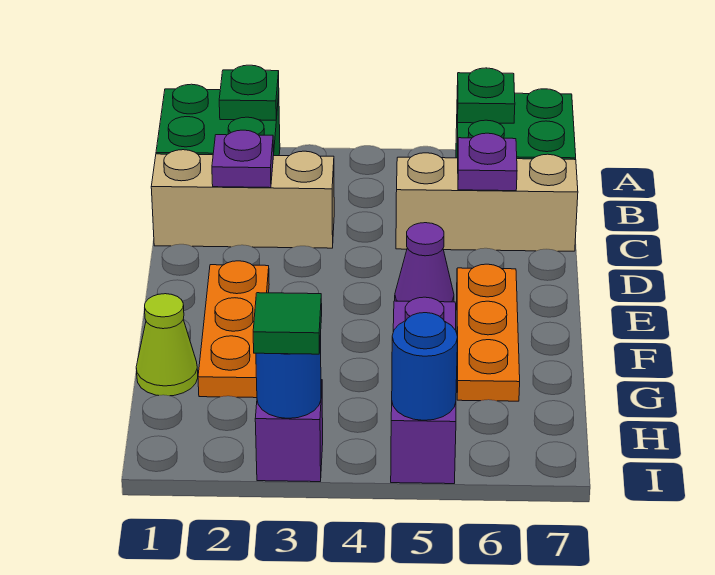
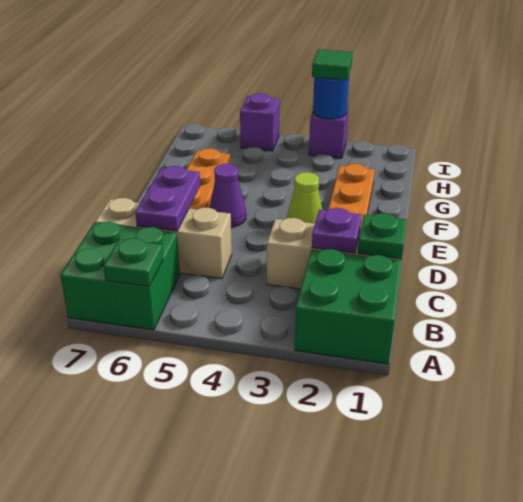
green 1x1 plate [219,65,279,120] -> green 1x1 plate moved to [358,213,407,259]
purple 1x1 plate [458,133,517,191] -> purple 1x2 plate [135,166,200,231]
lime 1x1 cone [136,294,198,396] -> lime 1x1 cone moved to [287,172,322,223]
purple 1x3 brick [391,297,456,484] -> purple 1x1 brick [240,93,280,151]
blue 1x1 round brick [392,313,458,420] -> none

